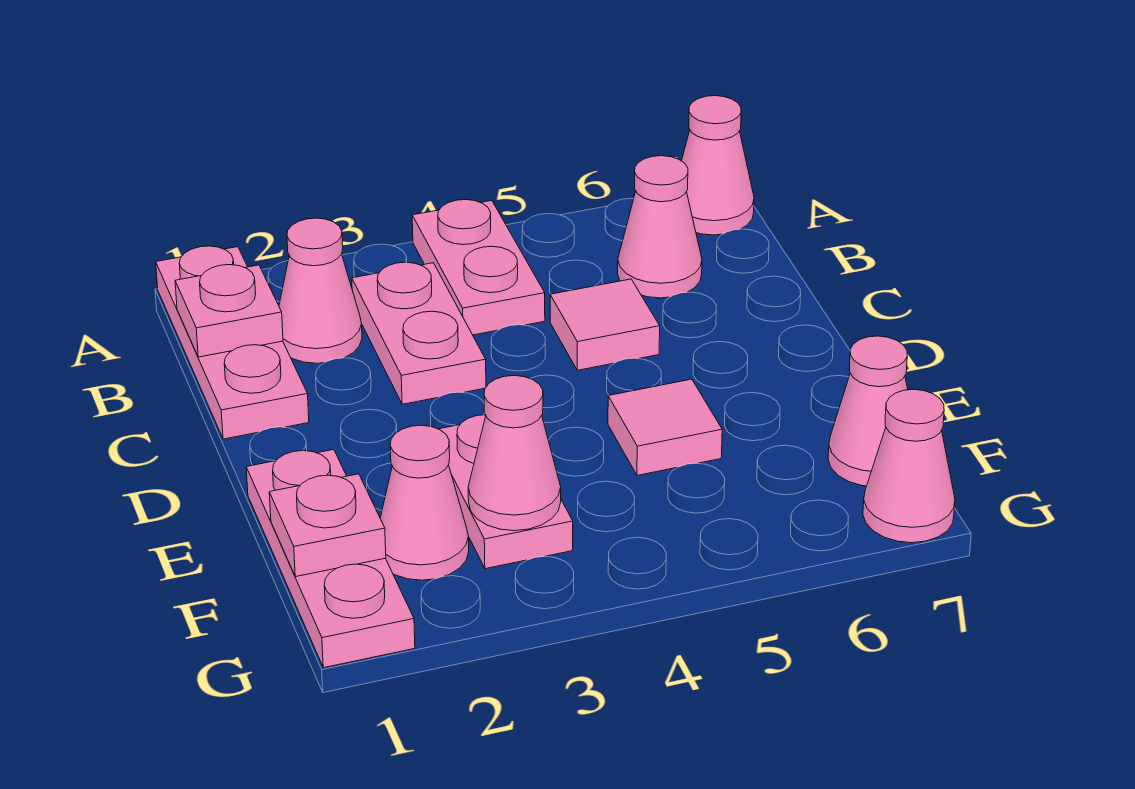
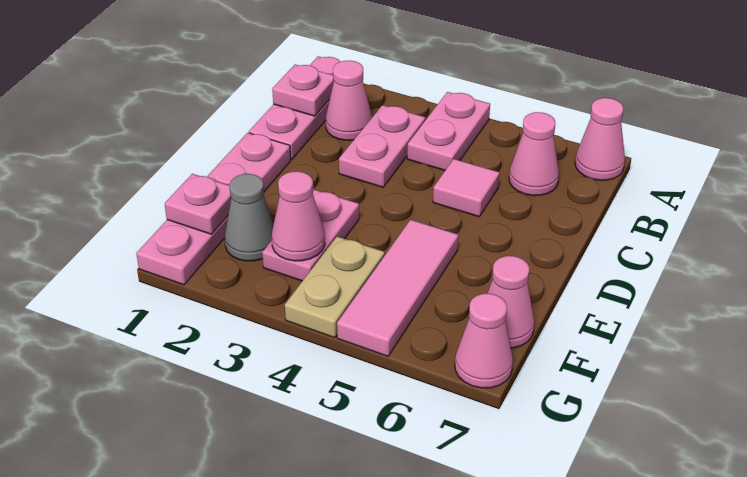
pink 1x3 plate [246,449,415,668] -> pink 1x4 plate [136,133,291,285]
pink 1x1 tile [608,379,722,475] -> pink 1x3 tile [337,220,458,356]
pink 1x1 cone [380,425,469,580] -> grey 1x1 cone [225,174,274,261]
none -> tan 1x2 plate [285,237,385,338]

